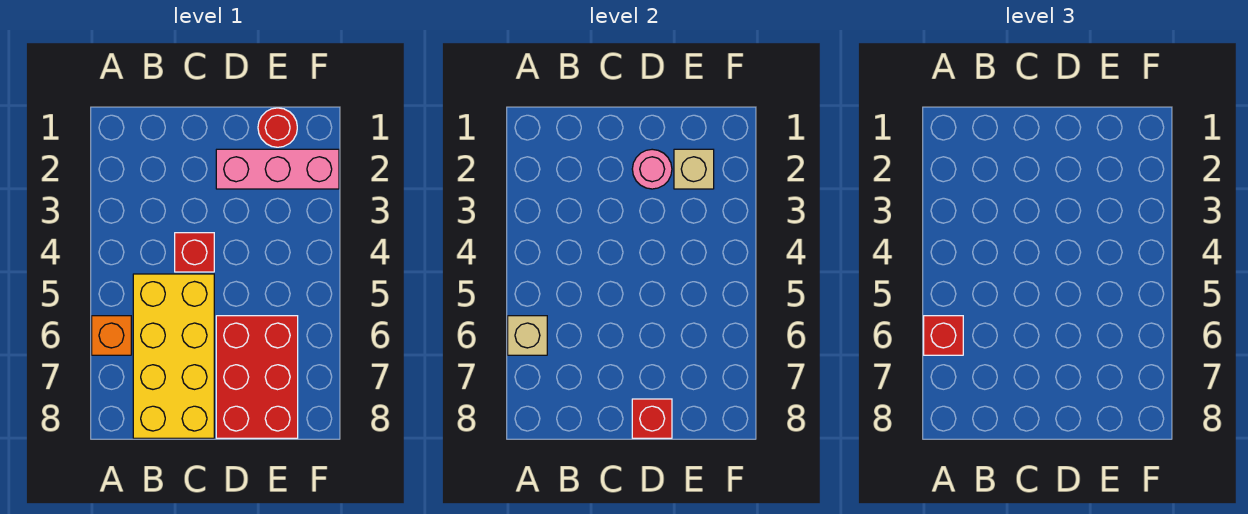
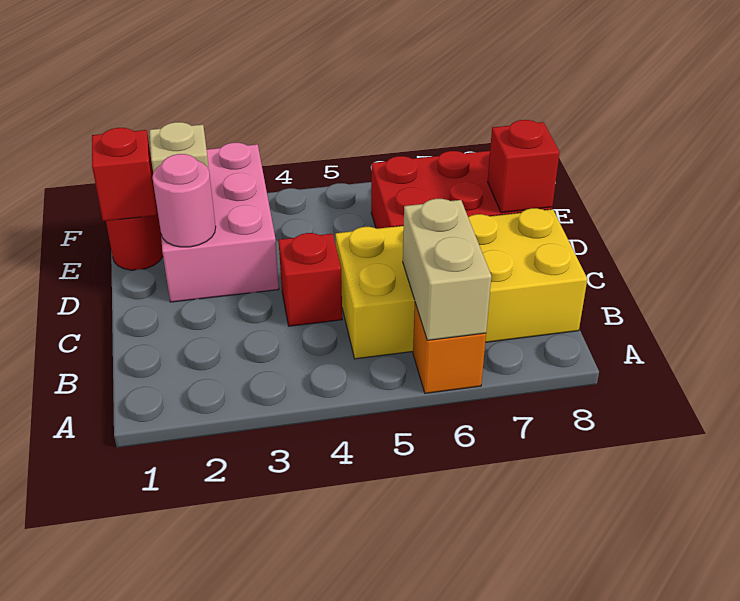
tan 1x1 brick [508,316,547,355] -> tan 1x2 brick [403,199,491,340]
red 1x1 brick [924,316,963,355] -> red 1x1 brick moved to [92,128,157,221]
pink 1x3 brick [216,149,339,189] -> pink 2x3 brick [161,143,279,302]

